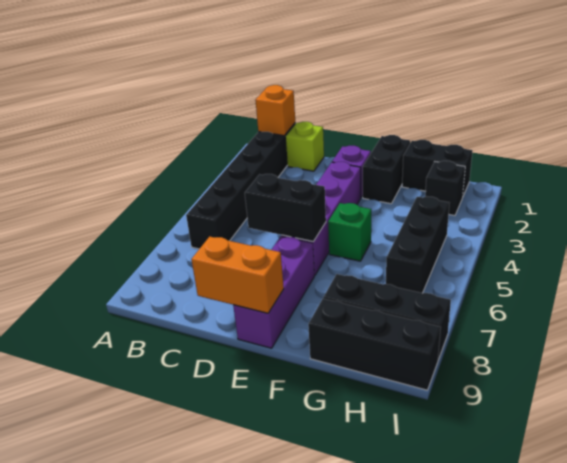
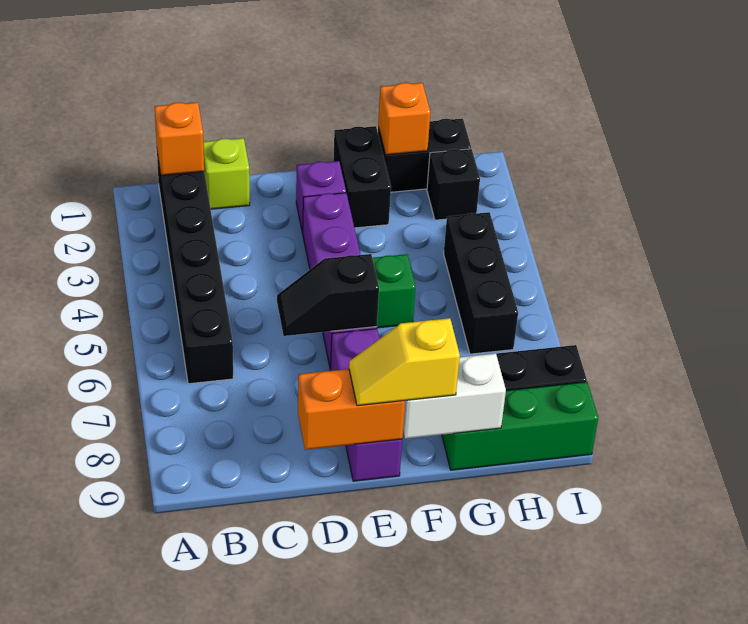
black 1x2 brick [245,174,326,241] -> black 1x2 slope [277,254,379,336]
none -> yellow 1x2 slope [349,318,460,406]
none -> white 1x2 brick [403,353,506,439]
none -> orange 1x1 brick [378,83,430,155]
black 1x3 brick [308,299,441,390] -> green 1x3 brick [442,382,598,470]

